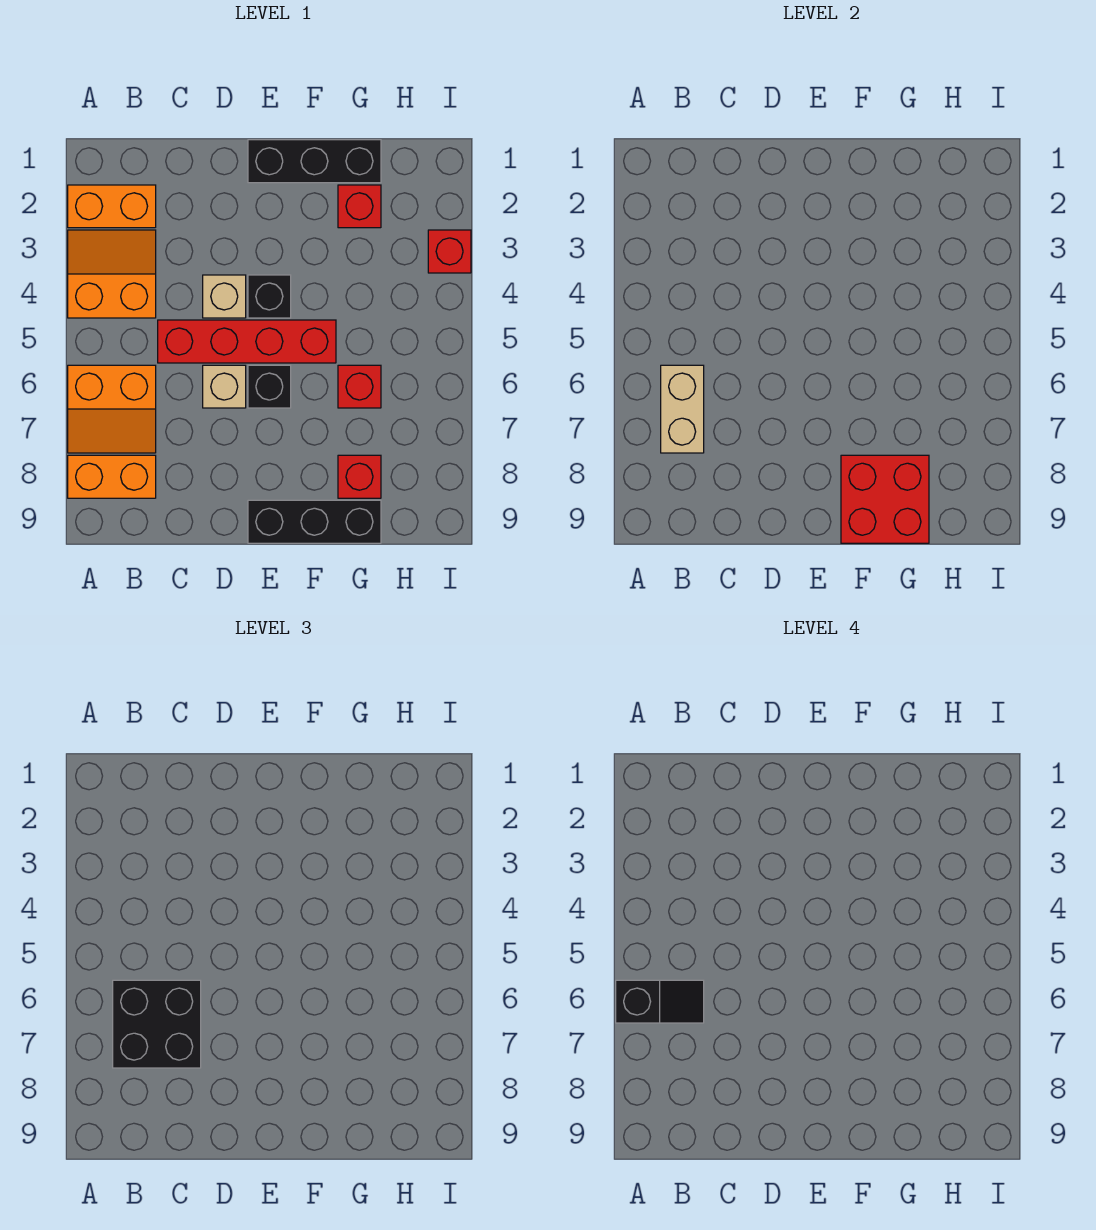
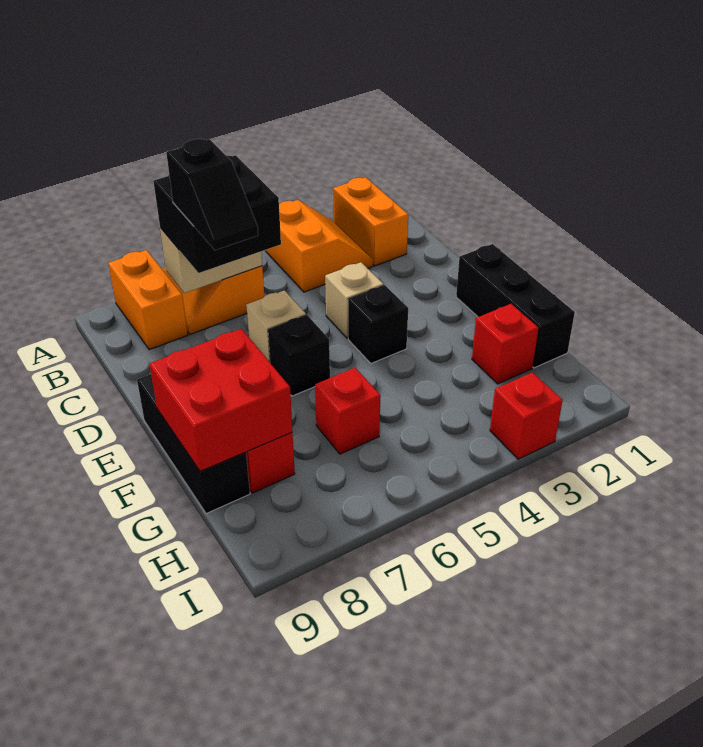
black 1x2 slope [616,980,704,1023] -> black 1x2 slope moved to [166,139,258,250]
red 1x4 brick [158,320,336,363] -> none

